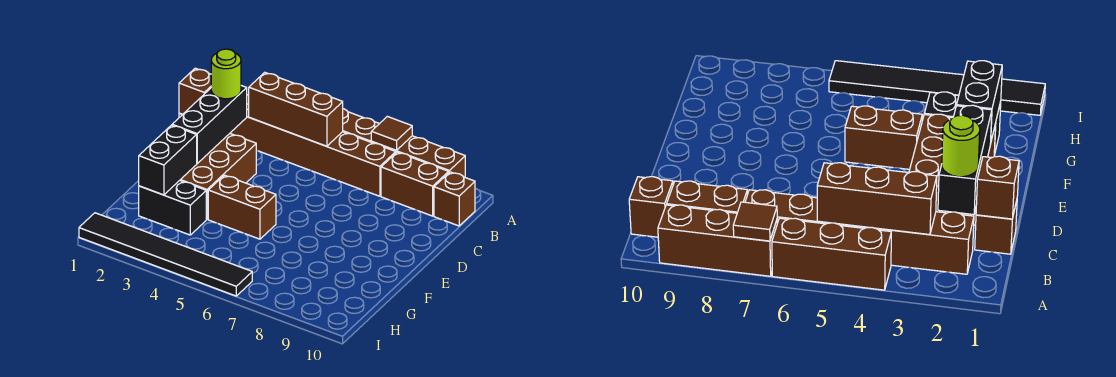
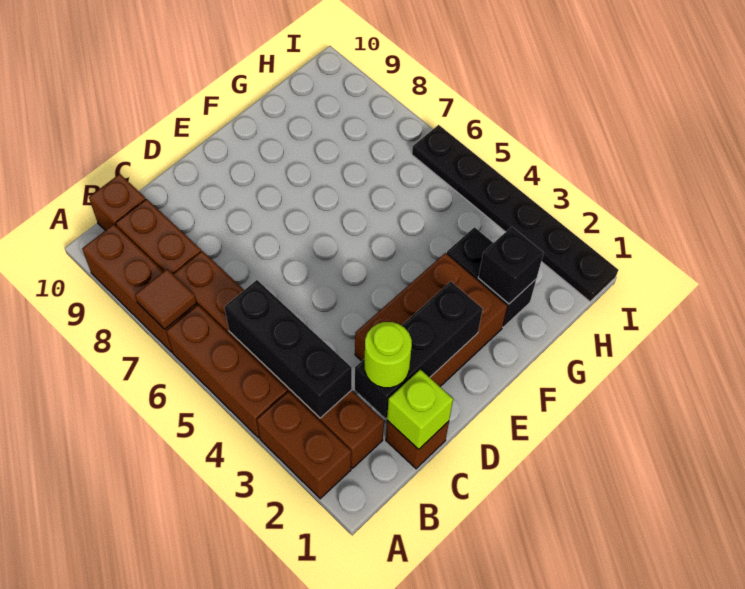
brown 1x3 brick [249,72,343,146] -> black 1x3 brick [224,280,352,418]
brown 1x1 brick [179,68,211,114] -> lime 1x1 brick [387,369,453,449]
black 1x2 brick [139,125,197,195] -> black 1x1 brick [478,227,544,304]
brown 1x2 brick [208,175,276,239] -> brown 1x2 brick moved to [257,391,351,499]
black 1x6 tile [79,213,252,296] -> black 1x6 plate [412,125,618,302]

